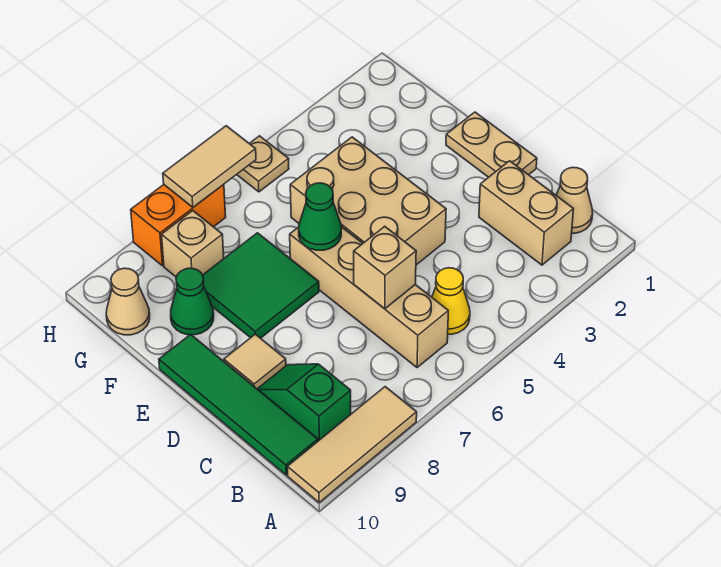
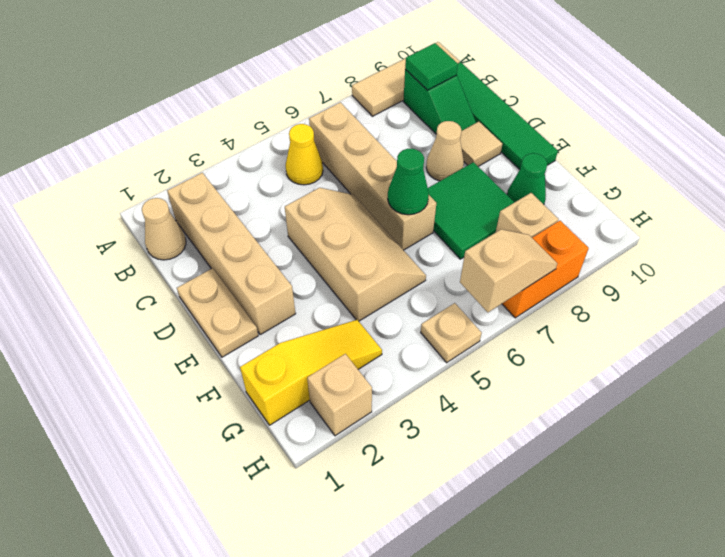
tan 1x2 brick [479,161,573,265] -> tan 1x4 brick [167,173,296,335]
none -> green 1x1 tile [405,43,458,90]
tan 1x1 brick [354,226,416,309] -> tan 1x1 brick moved to [307,354,372,436]
tan 2x3 brick [290,137,446,265] -> tan 2x3 slope [285,188,426,321]
none -> yellow 1x3 slope [240,320,382,425]
tan 1x1 cone [106,268,150,335] -> tan 1x1 cone moved to [426,121,464,181]
tan 1x2 tile [163,126,256,207] -> tan 1x2 slope [460,229,557,312]

